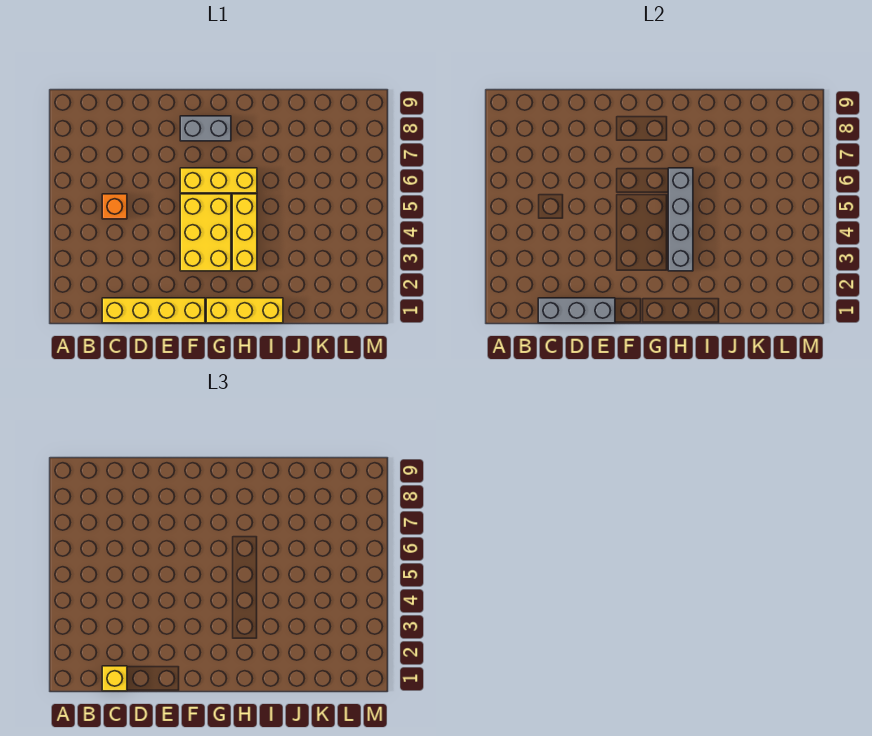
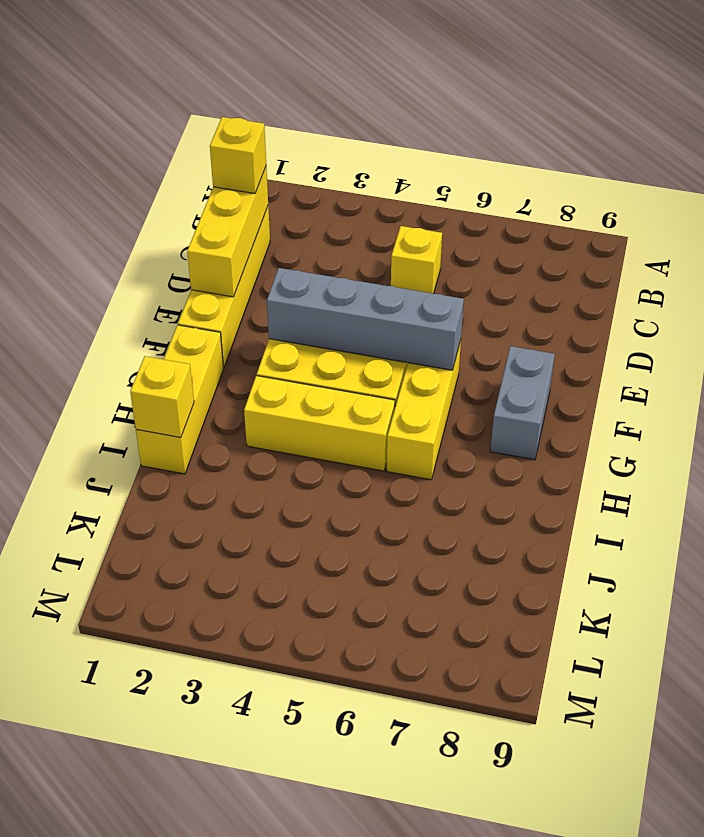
grey 1x3 brick [538,298,615,323] -> yellow 1x3 brick [187,167,268,297]
orange 1x1 brick [102,194,127,219] -> yellow 1x1 brick [391,226,442,294]
grey 1x4 brick [668,168,693,271] -> grey 1x4 brick moved to [267,268,464,370]
none -> yellow 1x1 brick [130,356,194,437]

